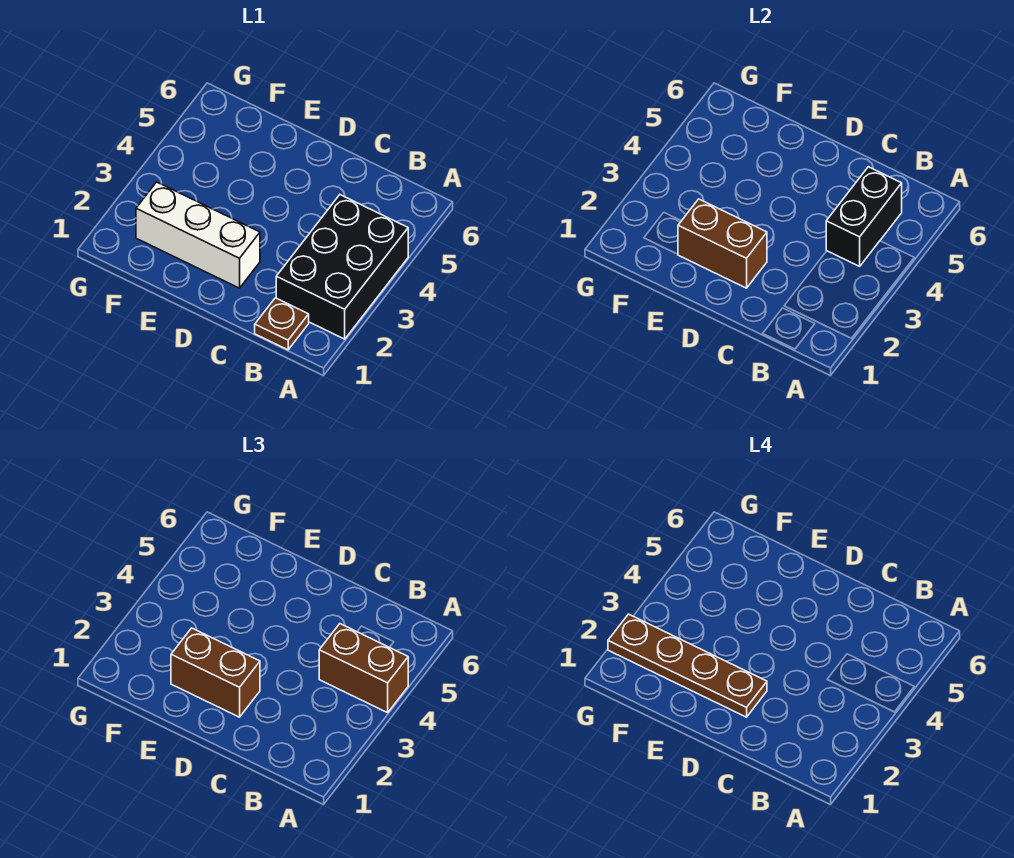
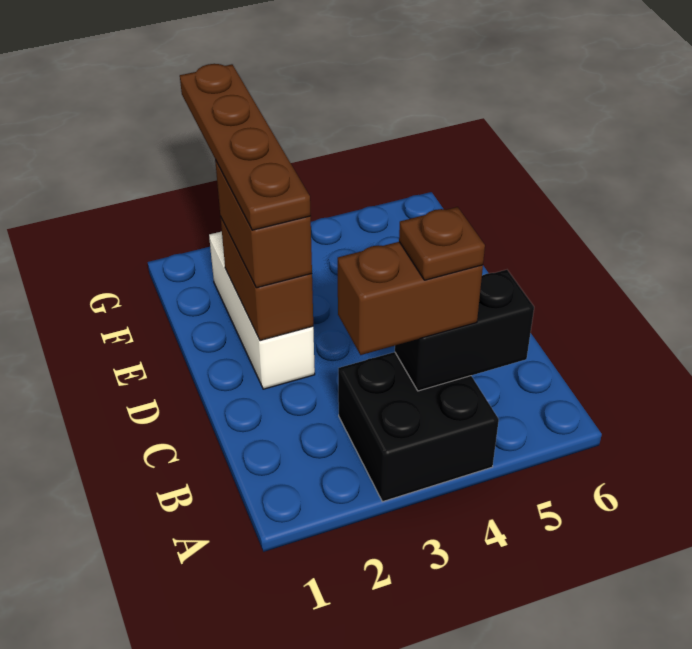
black 2x3 brick [276,195,408,339] -> black 2x2 brick [338,352,499,502]
brown 1x2 brick [319,624,408,713] -> brown 1x2 brick turned to [338,242,483,355]
brown 1x1 plate [255,298,309,350] -> brown 1x1 plate moved to [399,207,485,280]

